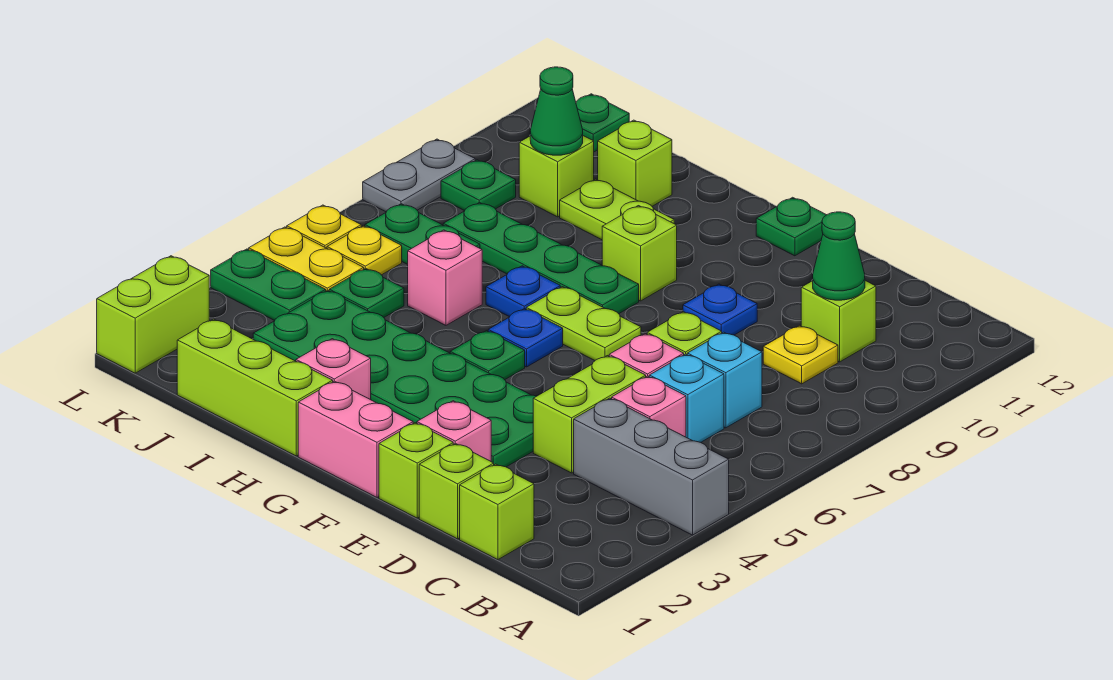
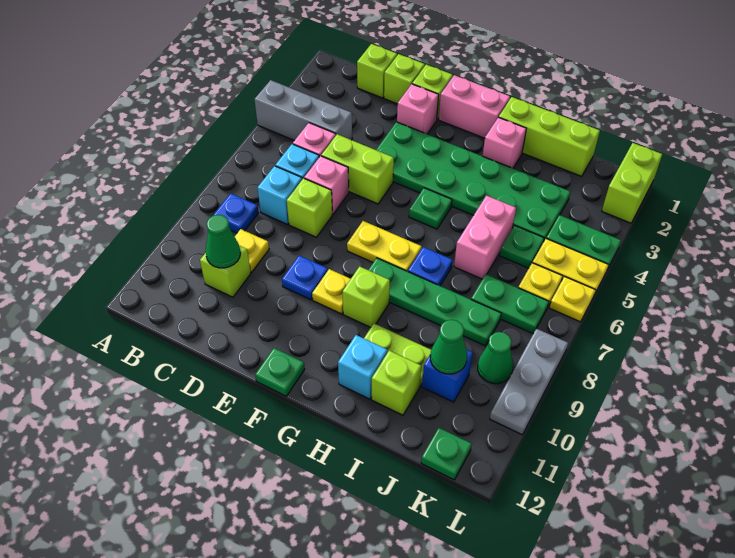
lime 1x2 brick [533,356,646,473] -> lime 1x2 brick turned to [321,134,394,204]
lime 1x2 plate [526,287,641,360] -> yellow 1x2 plate [347,221,422,272]
none -> yellow 1x1 plate [312,269,351,314]
blue 1x1 plate [488,308,563,367] -> blue 1x1 plate moved to [213,194,258,233]
none -> cyan 1x1 brick [338,335,387,399]
pink 1x1 brick [408,230,482,325] -> pink 1x2 brick [454,196,516,279]
lime 1x1 brick [519,136,594,217] -> blue 1x1 brick [422,350,473,402]
green 1x1 plate [441,160,516,211] -> green 1x1 cone [478,332,513,384]
grey 1x2 plate [363,139,475,212] -> grey 1x3 plate [490,329,568,435]

